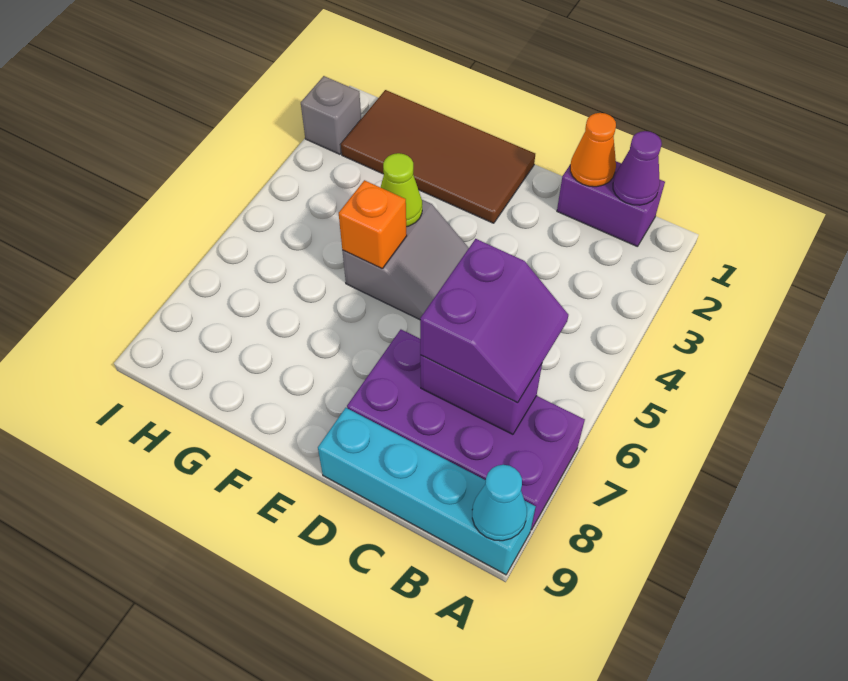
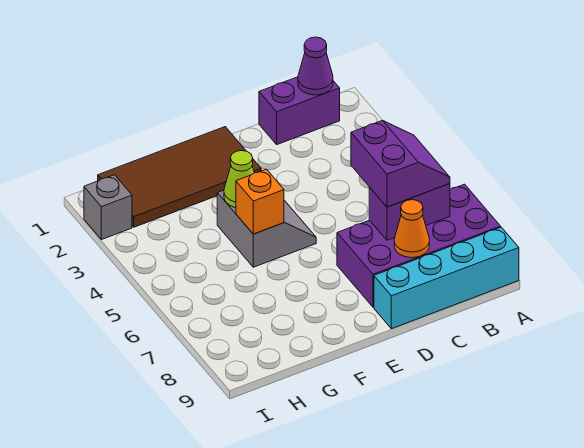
cyan 1x1 cone [472,465,527,541] -> none
orange 1x1 cone [570,113,616,187] -> orange 1x1 cone moved to [394,200,429,258]

